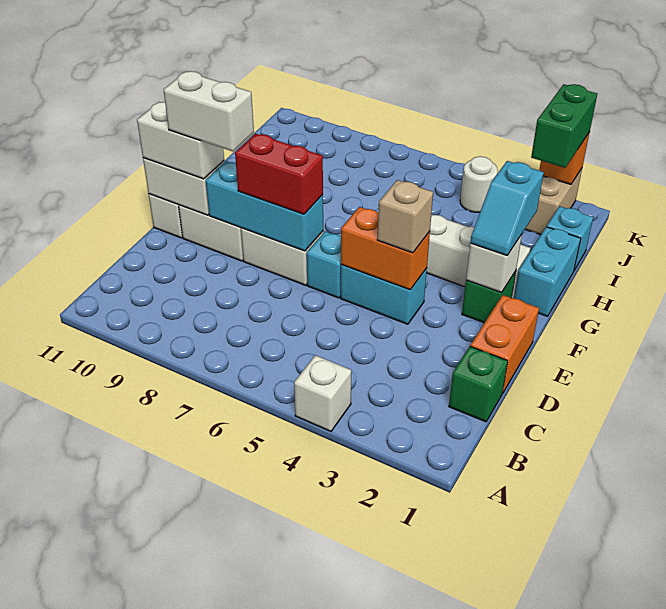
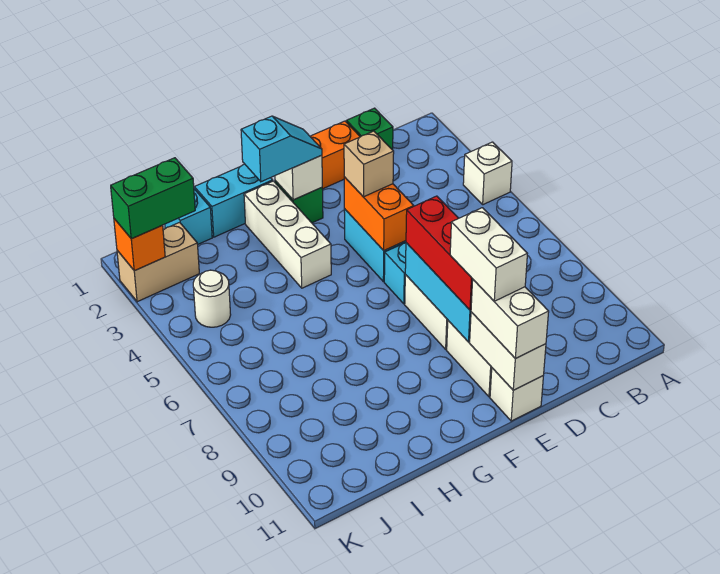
red 1x2 brick [235,134,323,214] -> red 1x3 brick [406,196,473,310]

